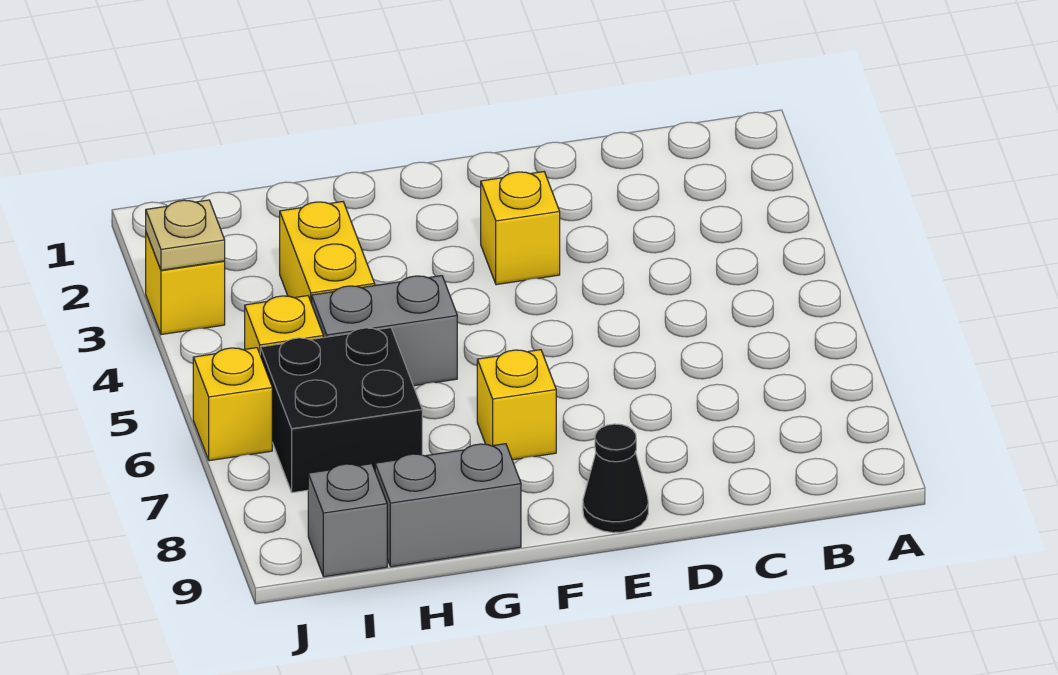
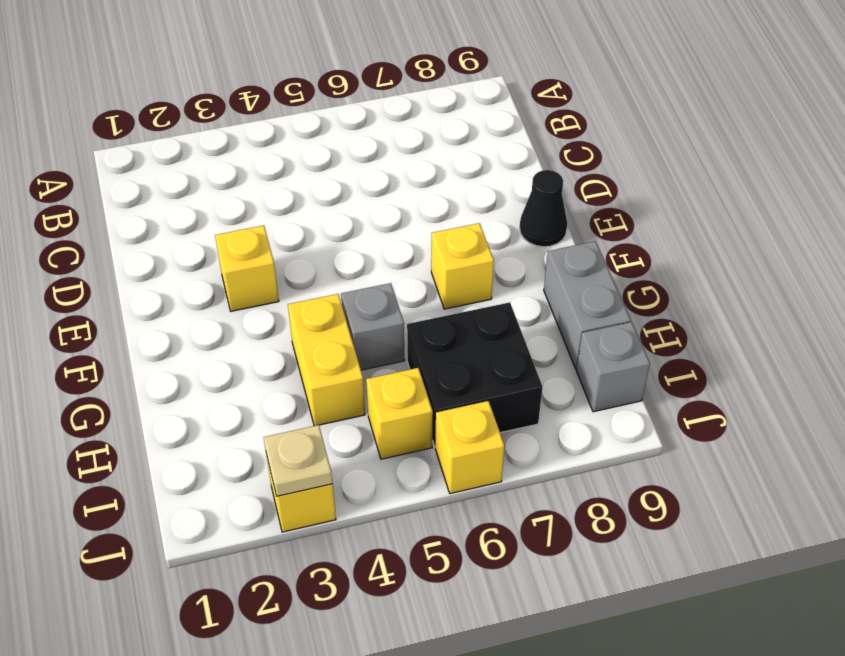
grey 1x2 brick [312,276,457,386] -> grey 1x1 brick [341,283,405,370]
yellow 1x2 brick [280,202,375,304] -> yellow 1x2 brick turned to [288,294,365,426]

